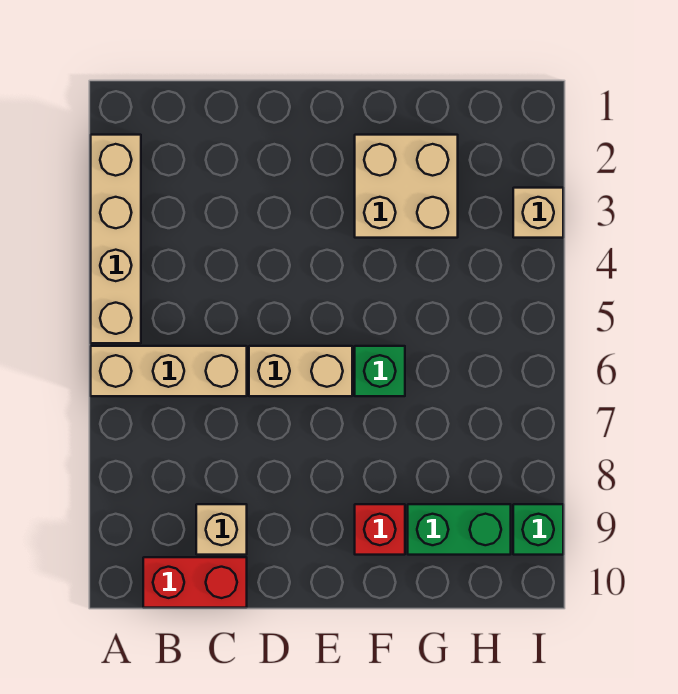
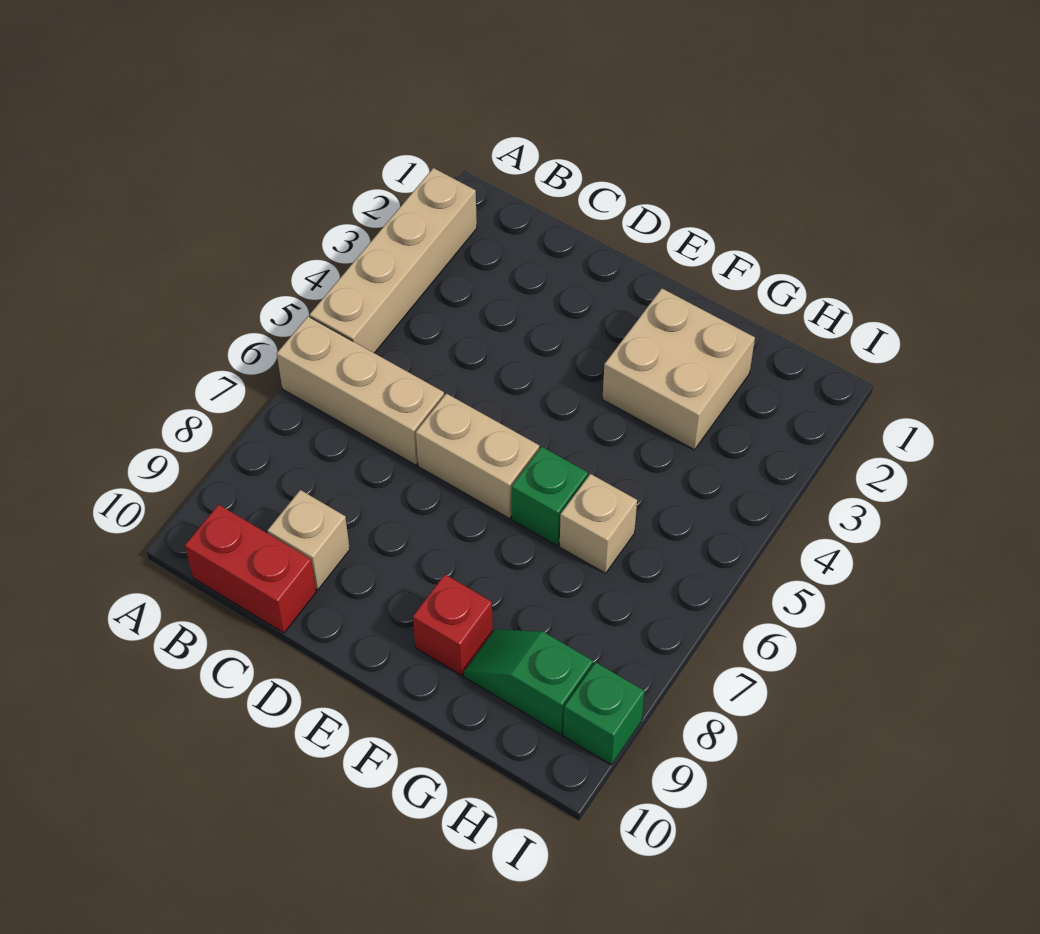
green 1x2 brick [408,504,511,555] -> green 1x2 slope [464,629,593,735]
tan 1x1 brick [513,188,563,238] -> tan 1x1 brick moved to [560,474,637,573]

